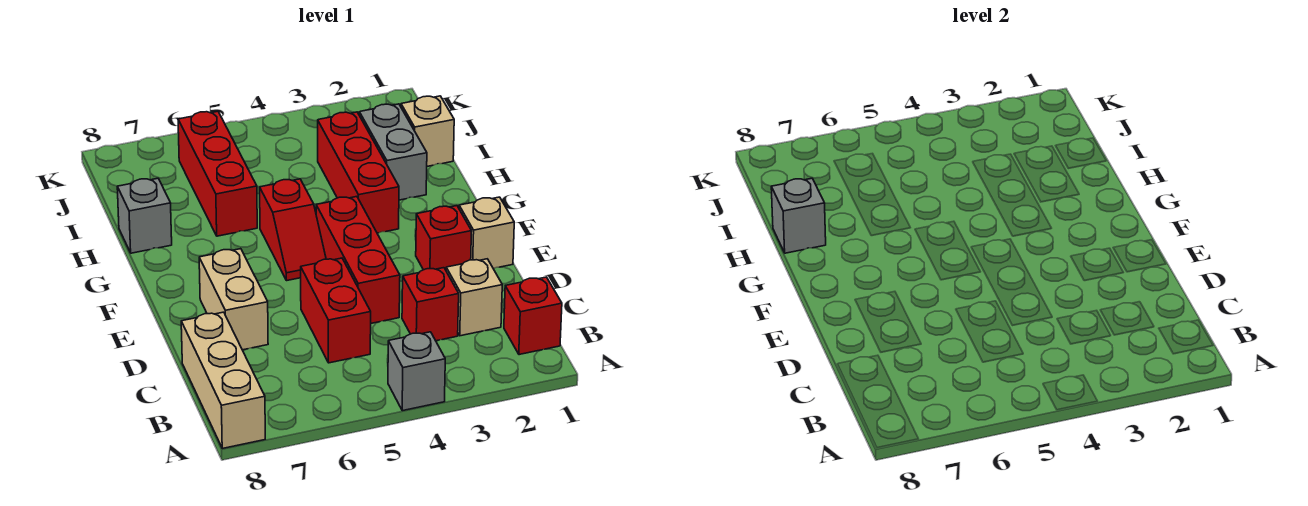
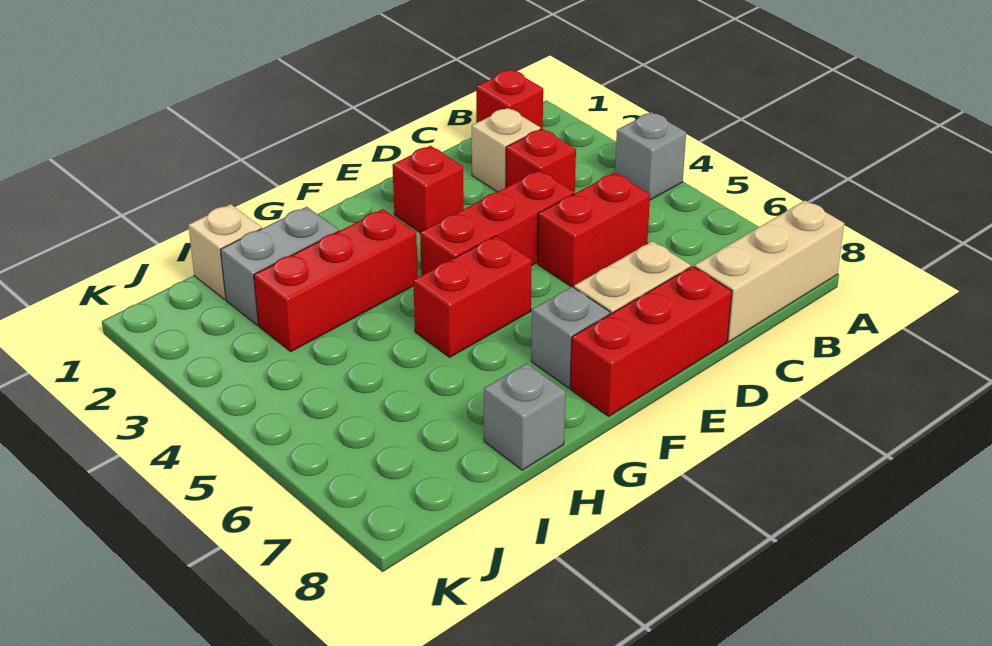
tan 1x1 brick [459,197,514,268] -> none
red 1x2 slope [260,179,326,281] -> red 1x2 brick [413,236,532,357]
red 1x3 brick [178,111,257,236] -> red 1x3 brick moved to [570,266,732,416]
grey 1x1 brick [771,178,826,253] -> grey 1x1 brick moved to [531,287,610,388]

